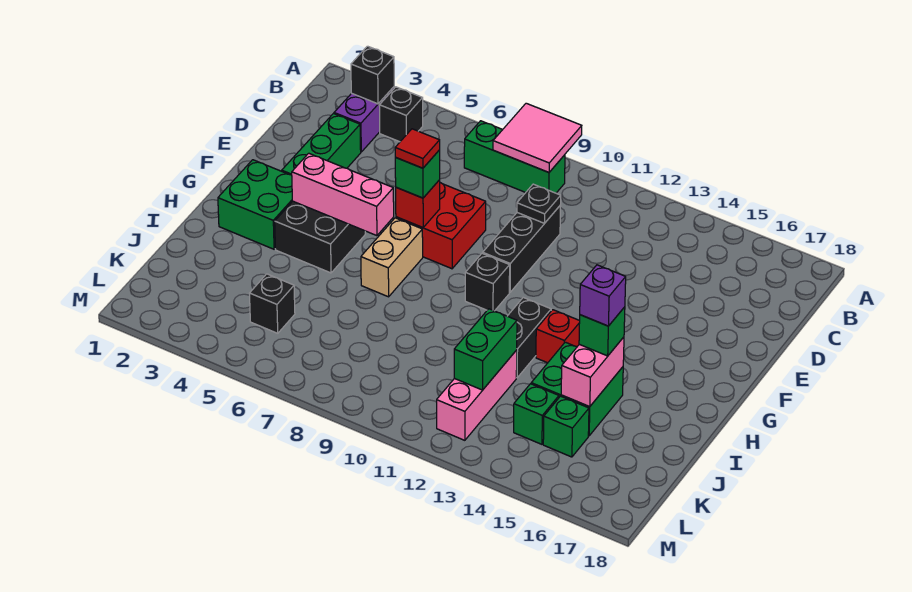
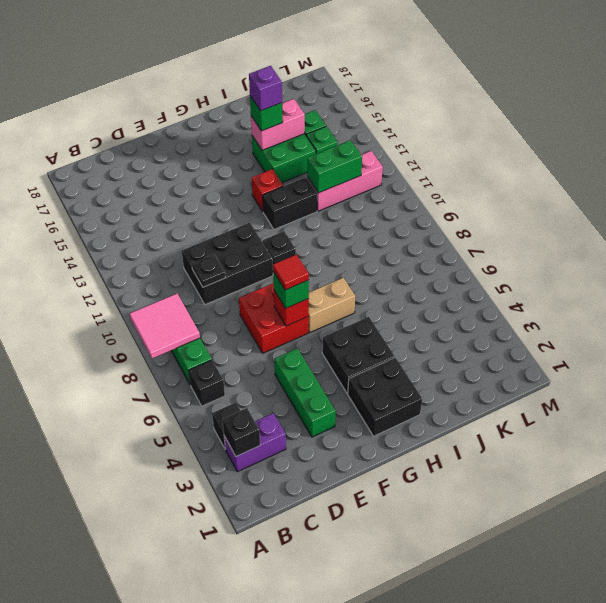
green 1x3 brick [282,114,361,175] -> green 1x3 brick turned to [275,348,336,437]
black 1x3 brick [483,205,561,292] -> black 2x3 brick [181,223,273,305]
green 2x2 brick [218,160,292,249] -> black 2x2 brick [348,358,422,436]
pink 1x3 brick [292,153,394,236] -> none
black 1x1 brick [250,274,295,333] -> black 1x1 brick moved to [189,360,225,406]

